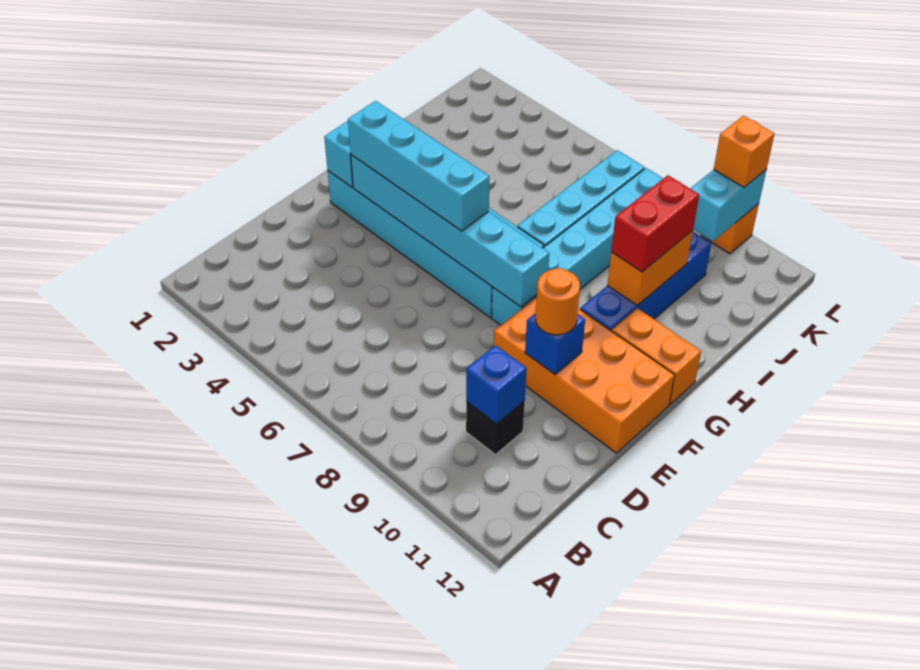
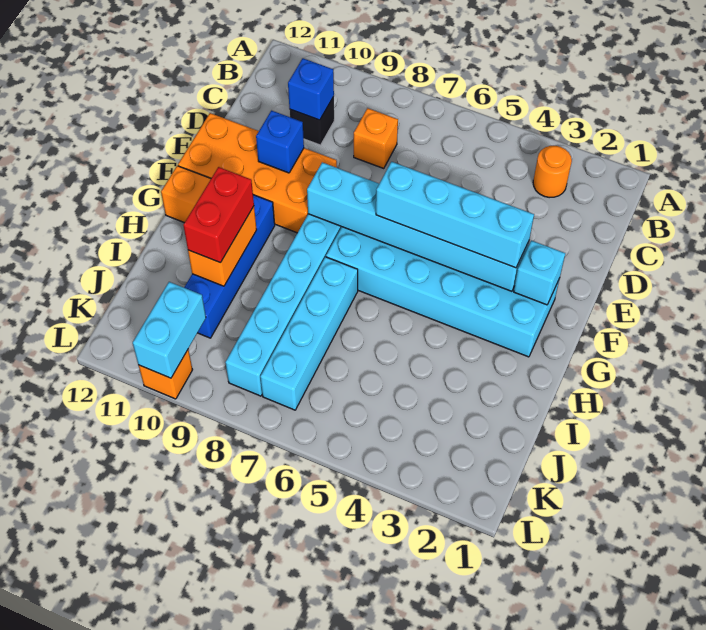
orange 1x1 round brick [536,268,580,335] -> orange 1x1 round brick moved to [533,146,572,198]
orange 1x1 brick [714,116,774,187] -> orange 1x1 brick moved to [354,108,398,168]

